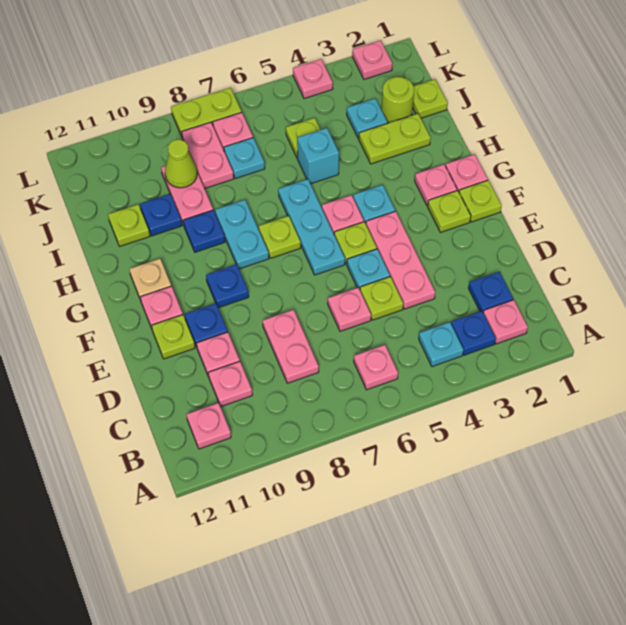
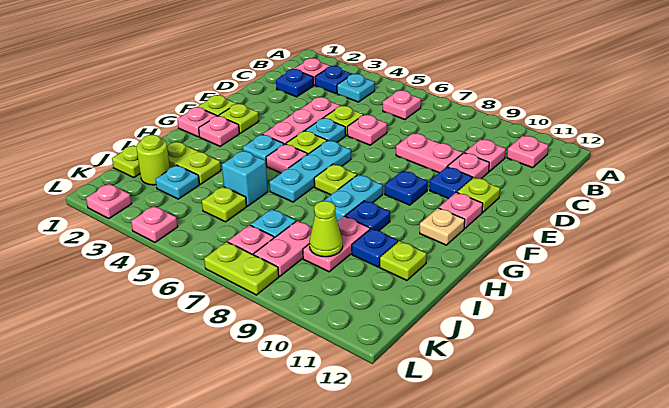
pink 1x2 plate [263,310,319,383] -> pink 1x2 plate turned to [396,133,463,173]

